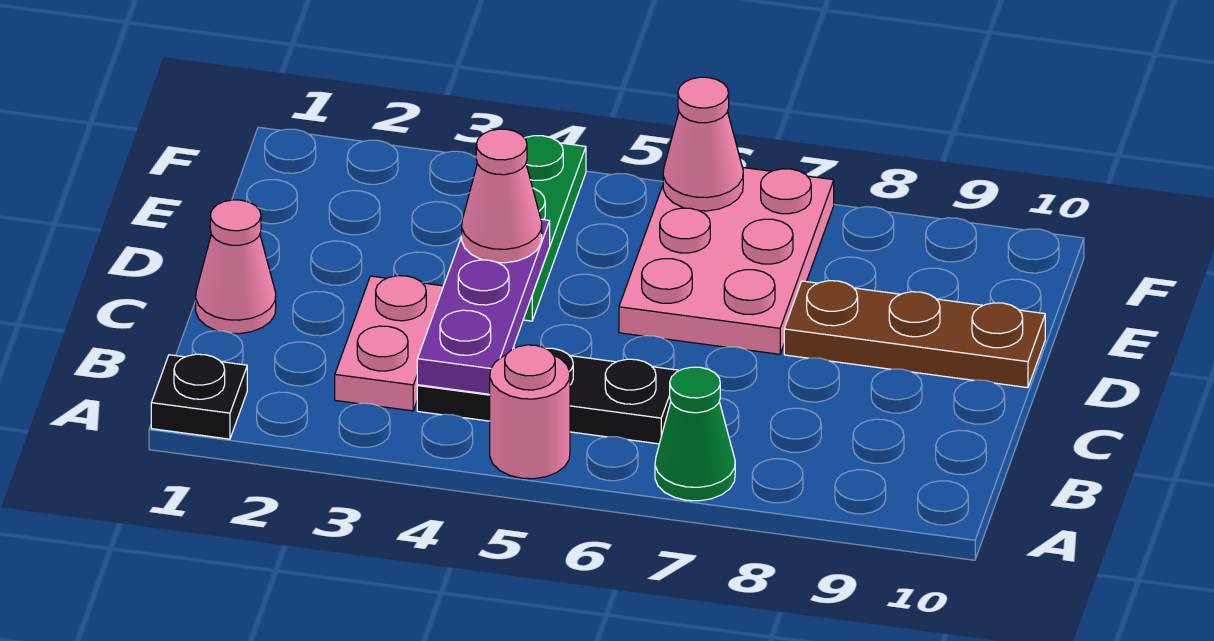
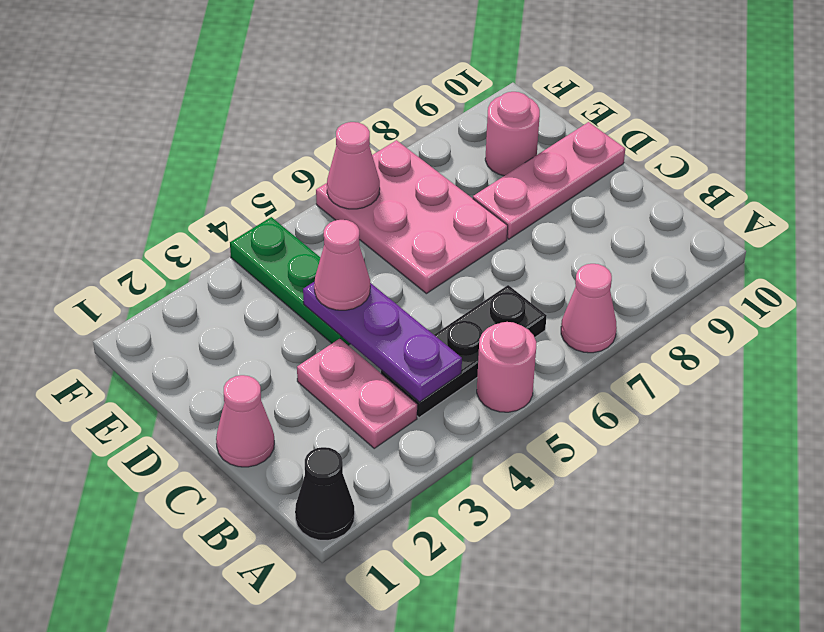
black 1x1 plate [151,354,247,439] -> black 1x1 cone [295,447,355,541]
green 1x1 cone [655,367,735,501] -> pink 1x1 cone [561,264,617,353]
brown 1x3 plate [784,281,1045,388] -> pink 1x3 plate [473,122,625,239]
none -> pink 1x1 round brick [485,92,540,176]

